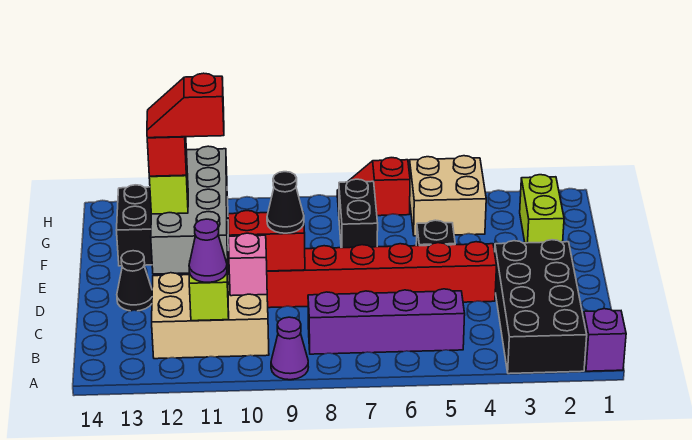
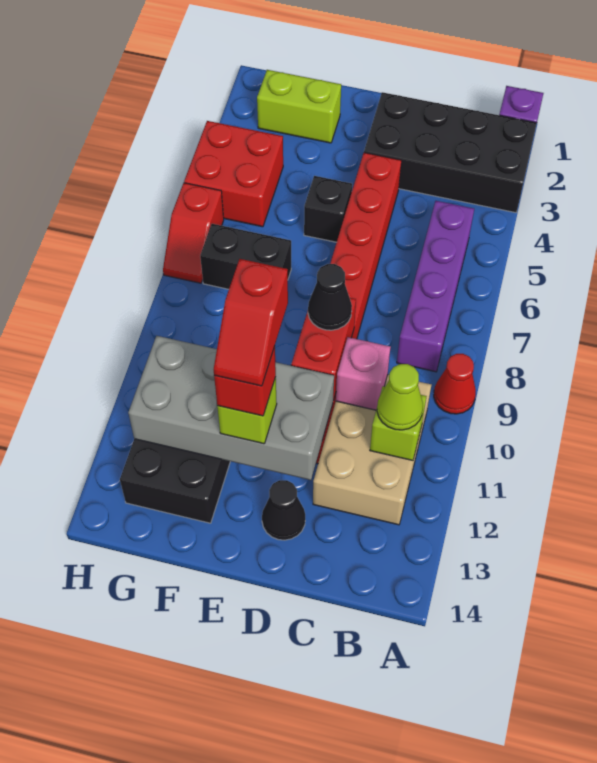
purple 1x1 cone [271,317,308,380] -> red 1x1 cone [434,354,476,414]
purple 1x1 cone [189,219,227,282] -> lime 1x1 cone [377,364,423,430]
tan 2x2 brick [409,156,486,236] -> red 2x2 brick [184,121,283,227]

